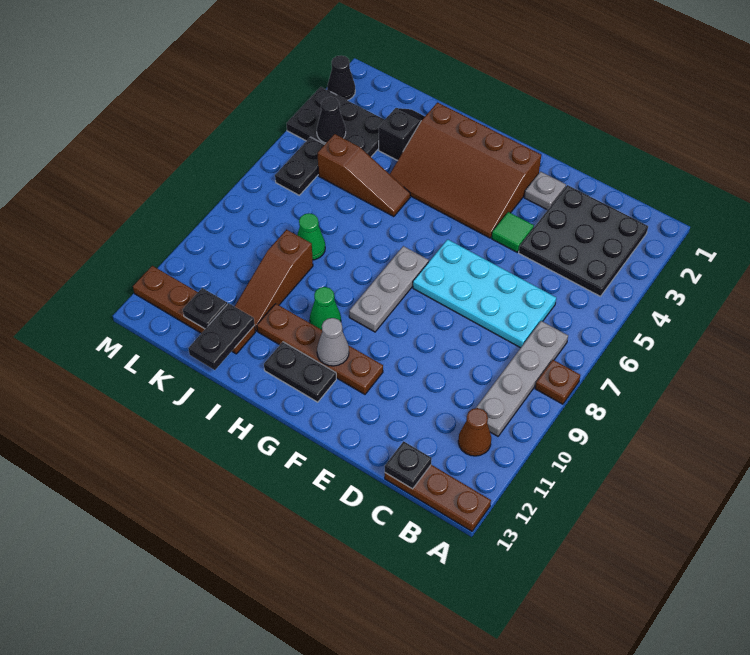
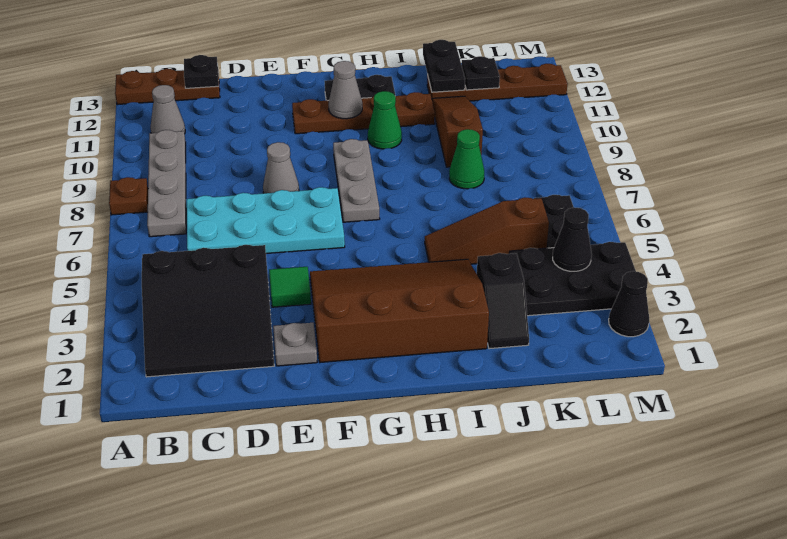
black 3x3 plate [519,185,648,296] -> black 3x3 slope [142,245,274,377]
brown 1x1 cone [458,408,491,456] -> grey 1x1 cone [150,85,185,134]
none -> grey 1x1 cone [263,142,299,193]

